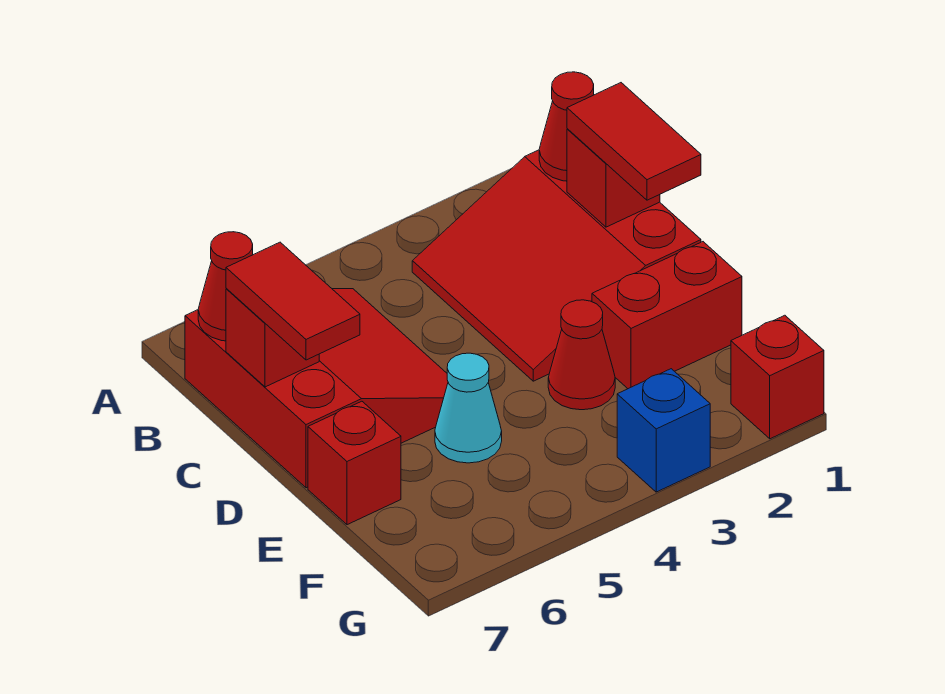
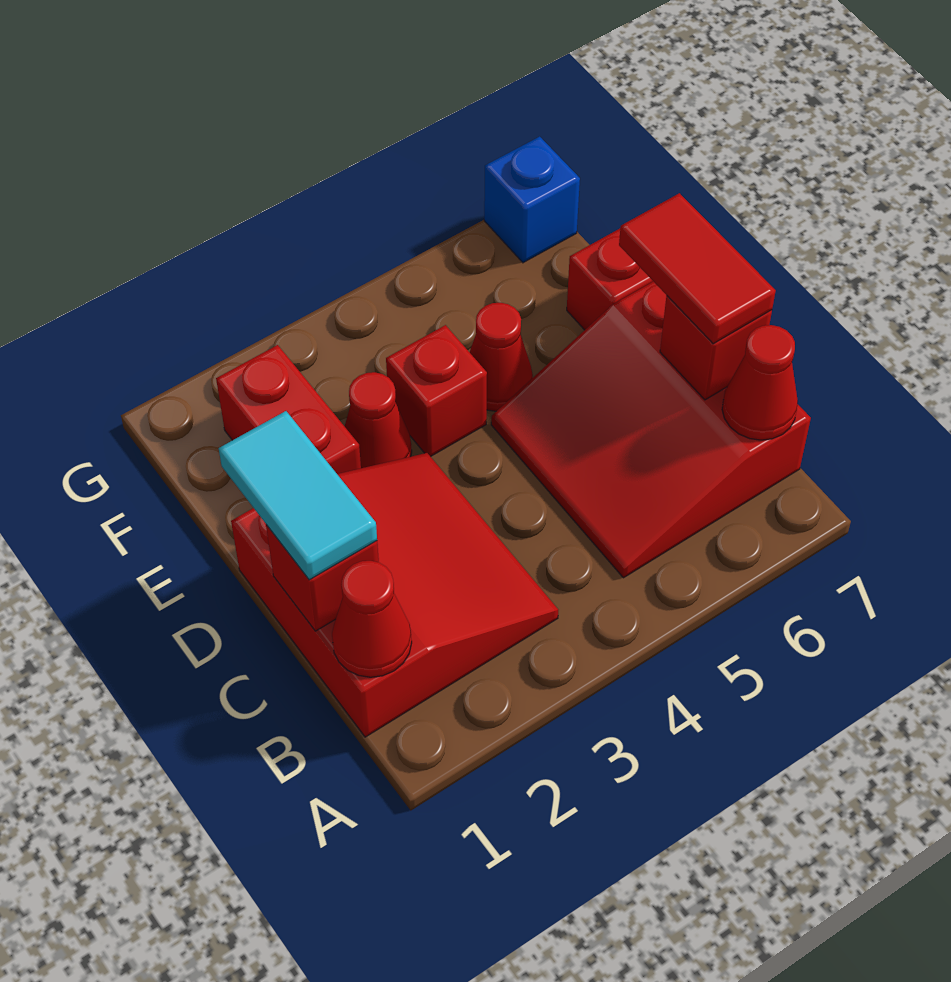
red 1x2 tile [567,83,701,200] -> cyan 1x2 tile [219,411,377,580]
red 1x2 brick [592,242,742,389] -> red 1x2 brick turned to [216,345,361,474]
cyan 1x1 cone [435,353,502,463] -> red 1x1 cone [470,303,533,411]
red 1x1 brick [731,315,824,439] -> red 1x1 brick moved to [386,325,487,457]
blue 1x1 brick [617,369,710,492] -> blue 1x1 brick moved to [484,136,580,263]

